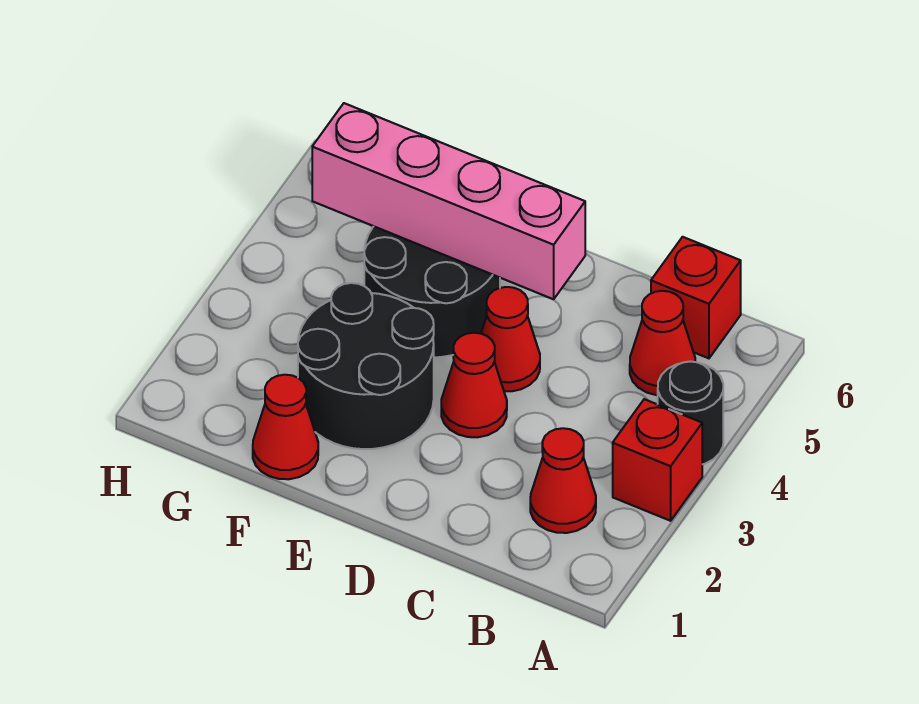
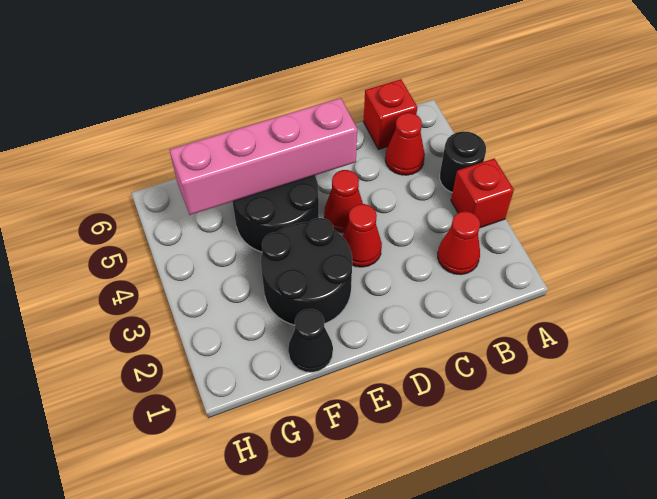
red 1x1 cone [253,375,318,479] -> black 1x1 cone [288,309,333,372]

